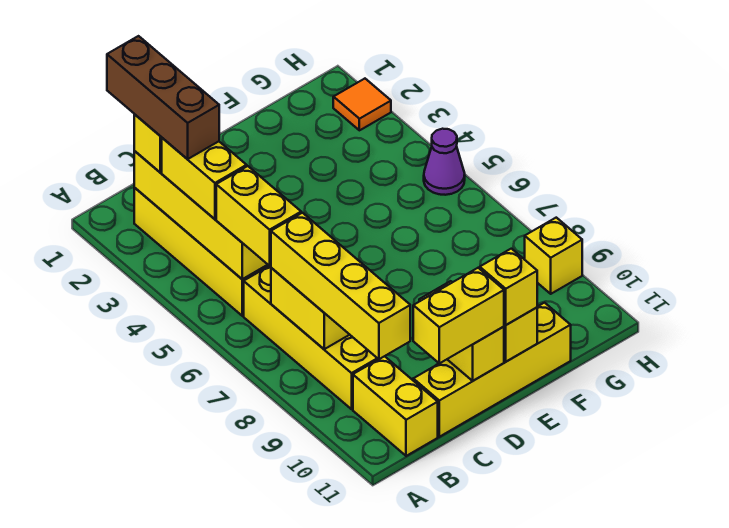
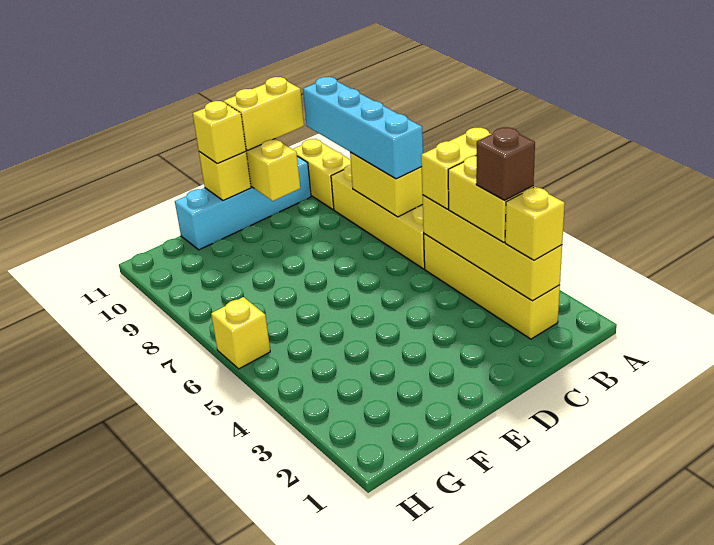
brown 1x3 brick [107,36,219,159] -> brown 1x1 brick [476,127,535,200]
yellow 1x2 brick [216,166,301,266] -> yellow 1x2 brick turned to [421,128,491,209]
yellow 1x4 brick [271,213,410,359] -> cyan 1x4 brick [303,77,423,179]
yellow 1x4 brick [413,303,571,437] -> cyan 1x4 brick [175,156,311,250]
orange 1x1 tile [333,79,391,130] -> none
purple 1x1 cone [424,129,465,195] -> none
yellow 1x1 brick [524,218,582,294] -> yellow 1x1 brick moved to [211,297,270,369]

